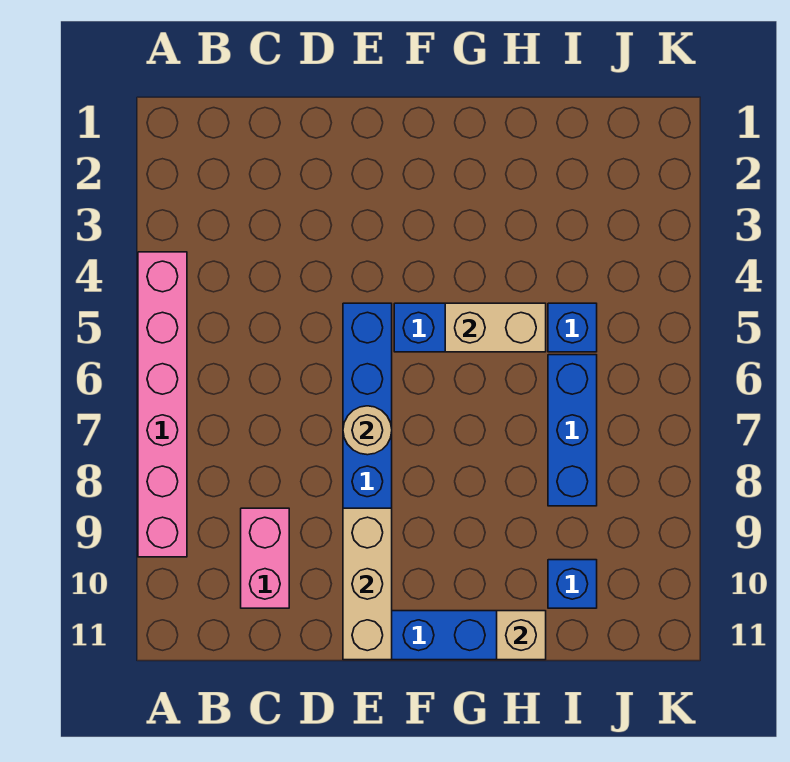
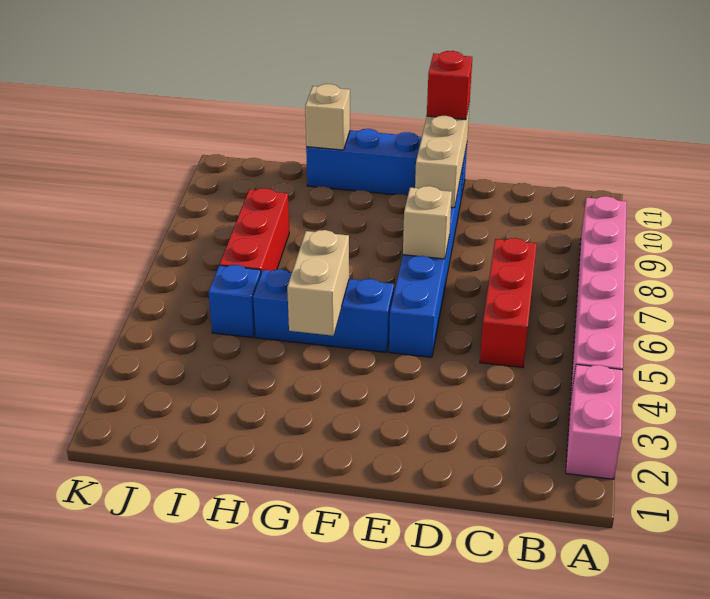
none -> red 1x3 brick [480,238,537,368]
pink 1x2 brick [241,508,289,608] -> pink 1x2 brick moved to [566,364,623,479]
tan 1x1 round brick [343,406,392,455] -> tan 1x1 brick [403,186,452,259]
none -> red 1x1 brick [427,51,472,120]
tan 1x2 brick [445,303,546,352] -> tan 1x2 brick turned to [287,230,349,336]
blue 1x3 brick [548,355,597,506] -> red 1x3 brick [220,188,289,273]
blue 1x1 brick [548,560,597,608] -> none

